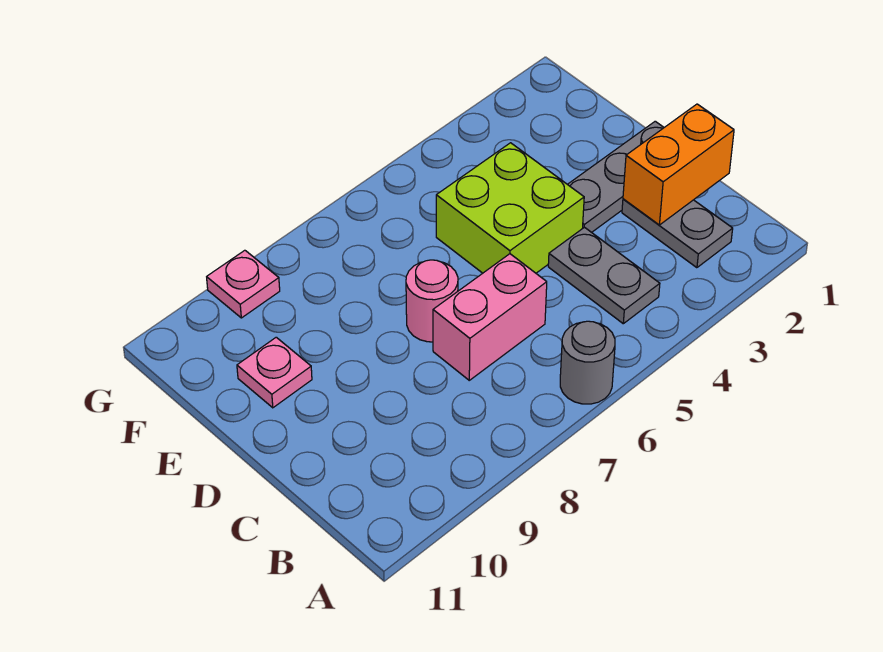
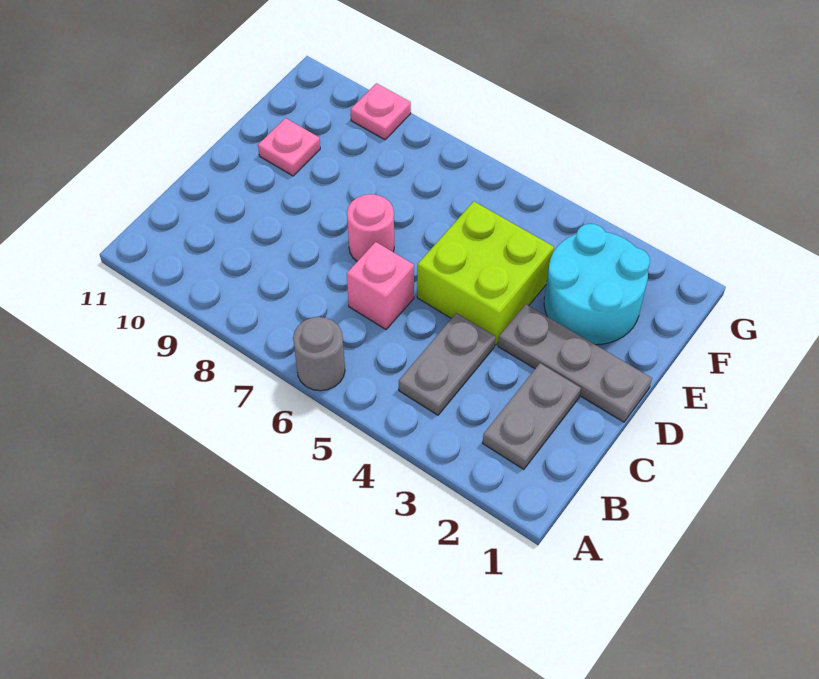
orange 1x2 brick [623,104,734,225] -> none
pink 1x2 brick [433,254,547,380] -> pink 1x1 brick [347,242,414,329]
none -> cyan 2x2 round brick [544,224,650,345]

